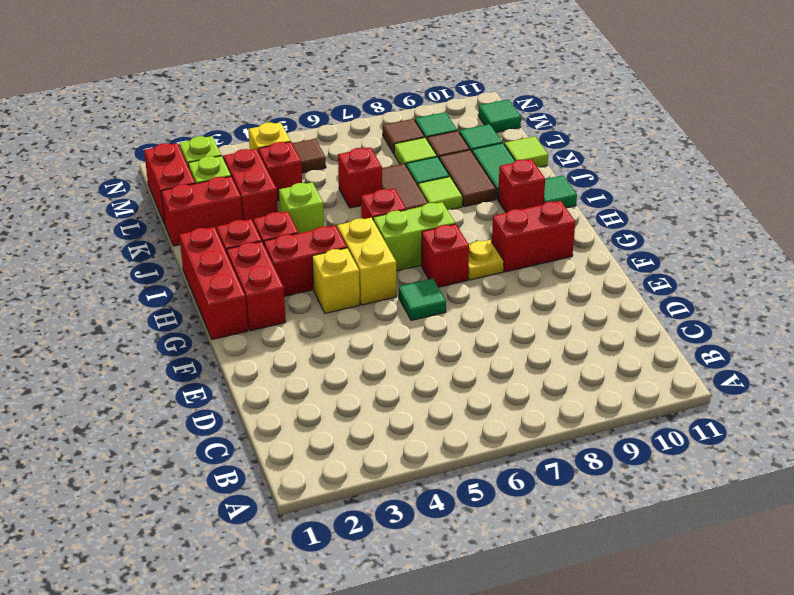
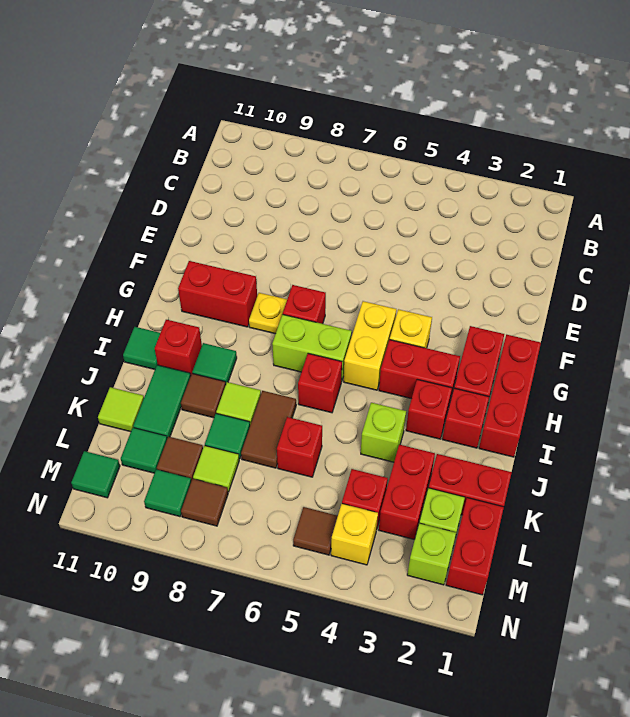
green 1x1 tile [399,279,446,321] -> green 1x1 tile moved to [192,343,237,384]
brown 1x2 tile [439,150,496,207] -> brown 1x1 tile [181,373,226,418]

